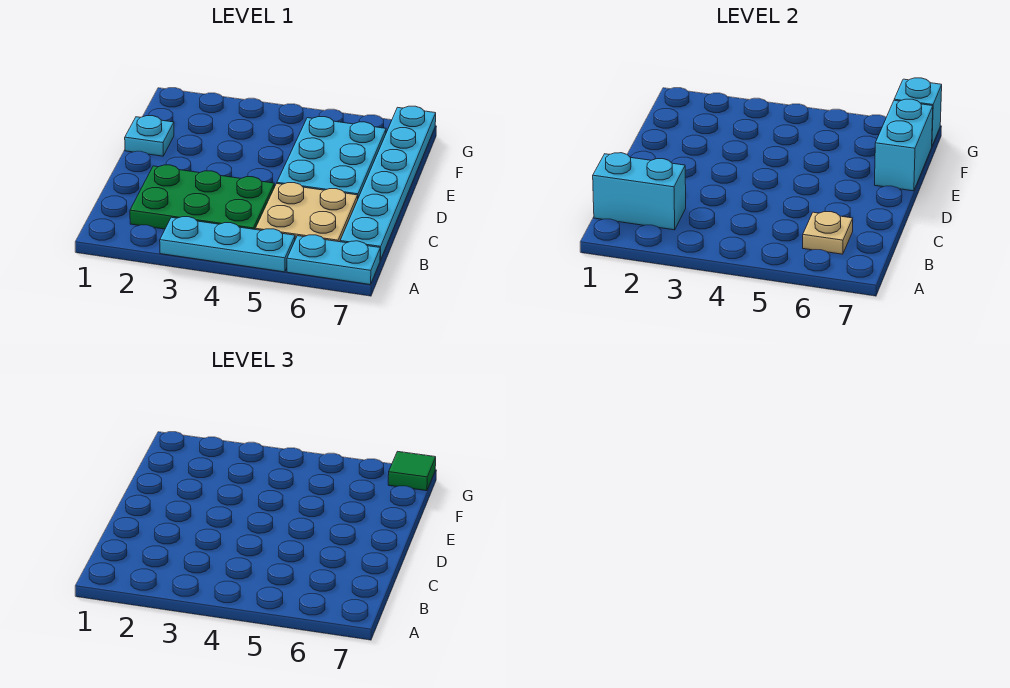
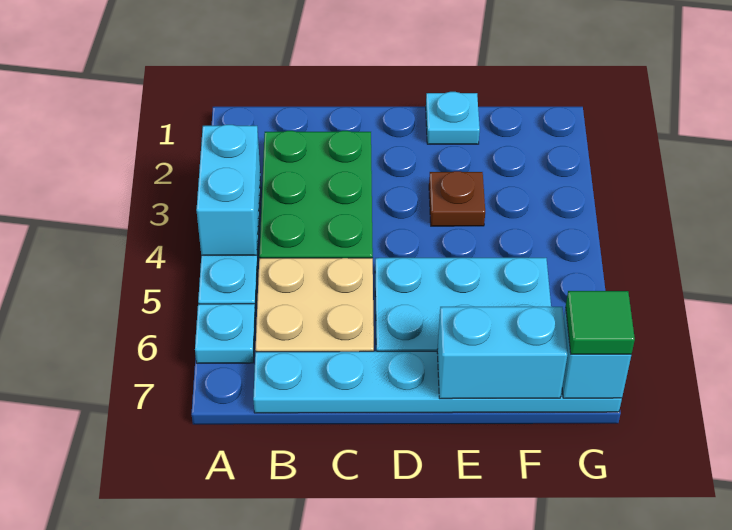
cyan 1x2 plate [287,235,380,285] -> cyan 1x1 plate [195,304,256,363]
cyan 1x2 brick [593,153,686,230] -> cyan 1x2 brick moved to [196,125,260,255]
tan 1x1 plate [803,212,853,254] -> none
none -> brown 1x1 plate [429,171,485,226]

